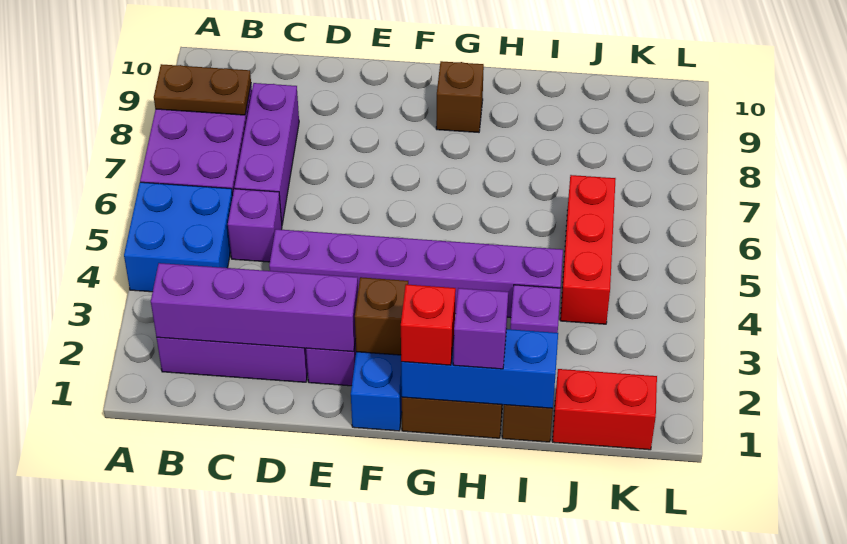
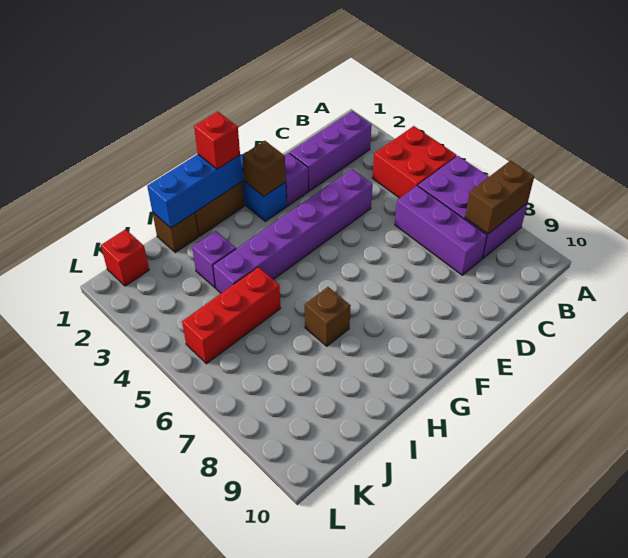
blue 2x2 brick [124,182,233,292] -> red 2x2 brick [372,126,457,198]
brown 1x2 plate [154,64,251,115] -> brown 1x2 brick [465,161,534,234]
purple 1x4 brick [151,263,358,352] -> none
purple 1x1 brick [228,189,282,262] -> none
brown 1x1 brick [436,61,484,132] -> brown 1x1 brick moved to [305,287,351,346]
purple 1x1 brick [453,288,508,369] -> none
red 1x2 brick [552,369,657,450] -> red 1x1 brick [101,229,149,286]
red 1x3 brick [560,175,616,324] -> red 1x3 brick turned to [182,267,281,364]

